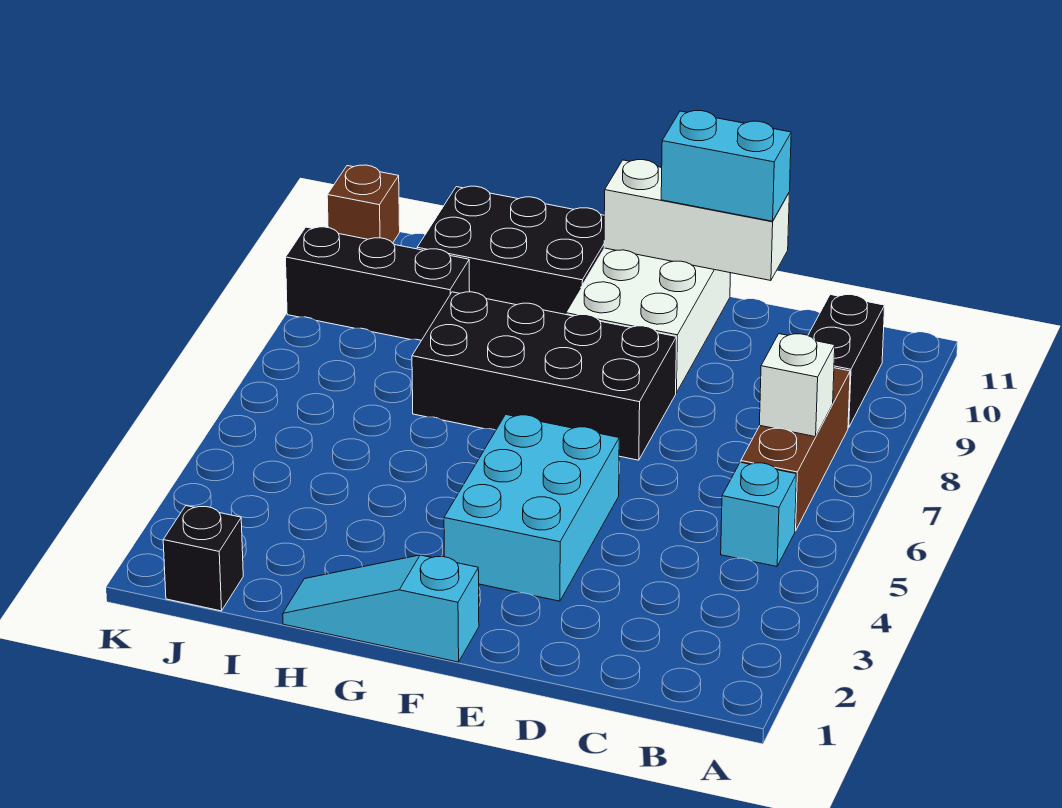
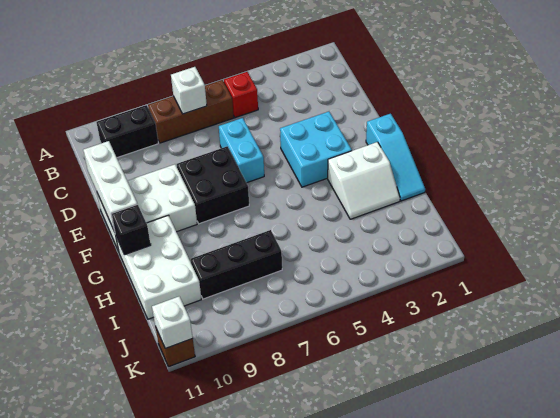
cyan 1x1 brick [721,462,797,566] -> red 1x1 brick [224,72,258,118]
cyan 1x2 brick [661,111,791,221] -> cyan 1x2 brick moved to [219,118,264,183]
cyan 2x3 brick [444,415,619,601] -> cyan 2x2 brick [280,112,352,187]
black 2x4 brick [412,292,677,460] -> black 2x2 brick [177,146,249,224]
none -> white 2x2 slope [328,142,400,219]
black 2x3 brick [417,186,604,314] -> white 2x3 brick [116,215,201,319]
black 1x3 brick [286,227,470,340] -> black 1x3 brick turned to [191,230,282,299]
black 1x1 brick [163,506,243,611] -> black 1x1 brick moved to [111,204,151,255]
none -> white 1x1 brick [152,296,193,348]

